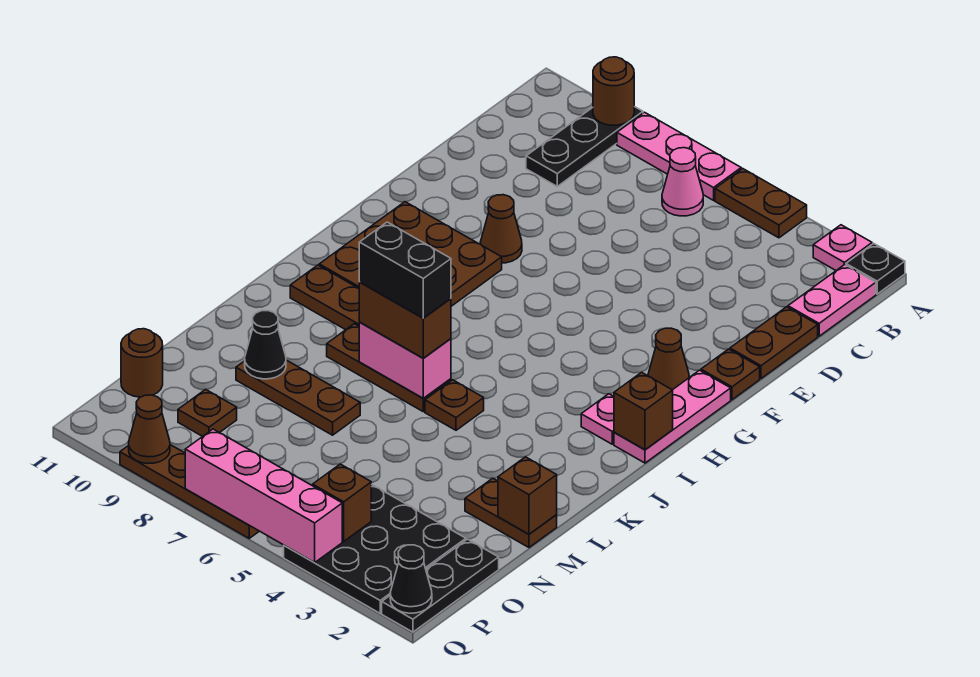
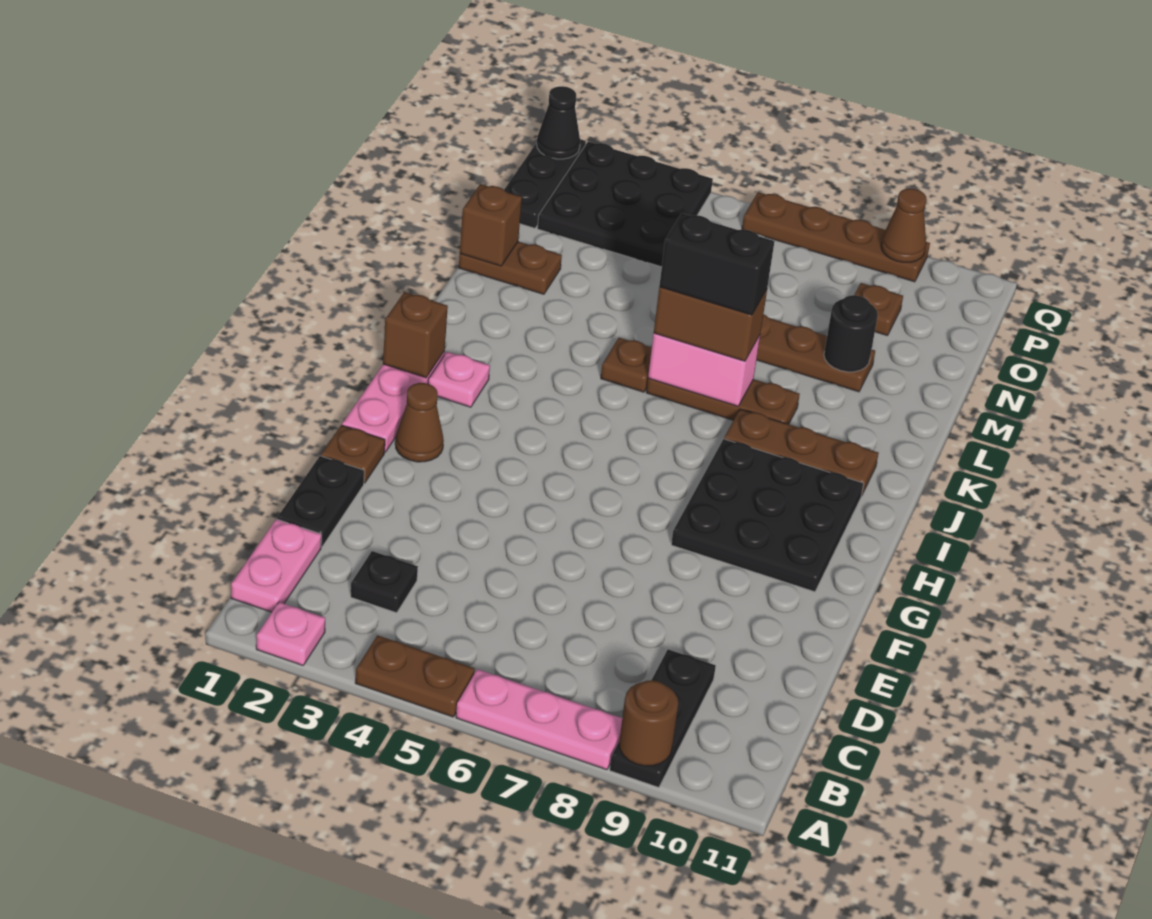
black 1x1 plate [846,243,905,294] -> black 1x1 plate moved to [351,551,418,613]
pink 1x1 cone [662,148,703,216] -> none
brown 1x2 plate [730,307,818,379] -> black 1x2 plate [277,456,364,547]
brown 1x1 cone [480,195,522,263] -> none
brown 3x3 plate [319,202,502,306] -> black 3x3 plate [671,439,864,592]
black 1x1 cone [245,311,286,379] -> black 1x1 round brick [824,295,878,372]
brown 1x1 round brick [121,329,163,397] -> none
brown 1x1 brick [313,464,371,541] -> none
pink 1x4 brick [185,429,342,563] -> none

